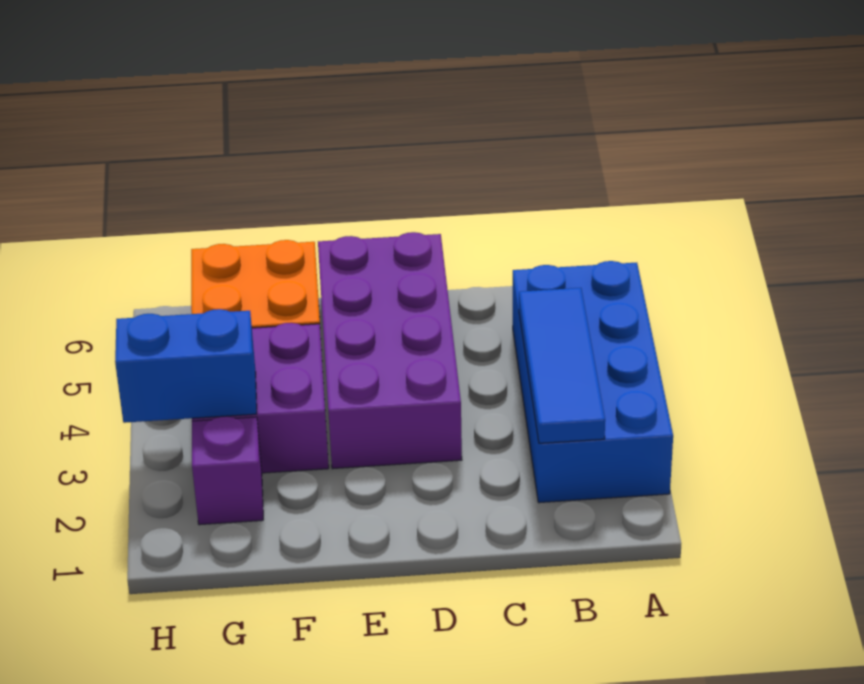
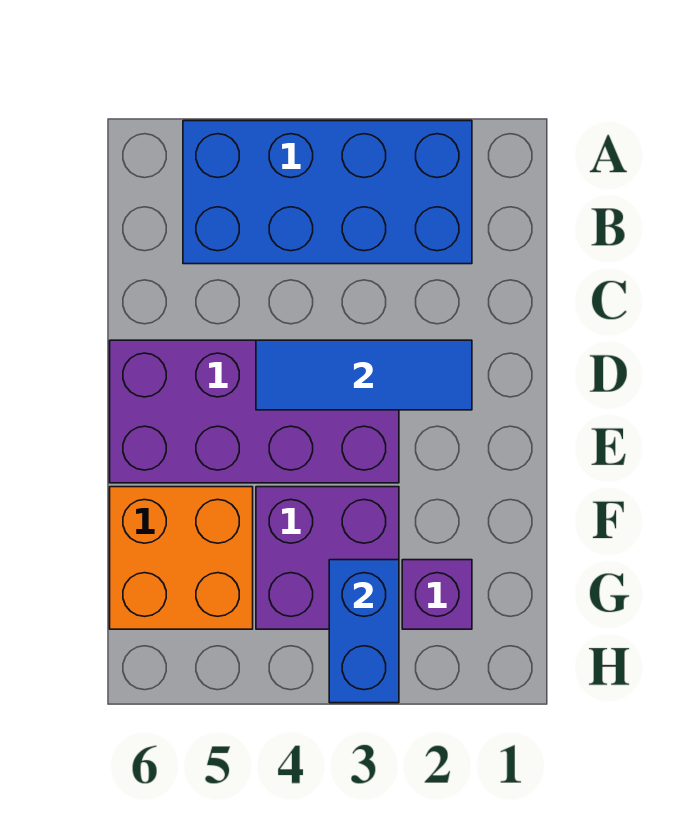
blue 1x3 tile [519,288,605,443] -> blue 1x3 tile moved to [256,340,472,410]

